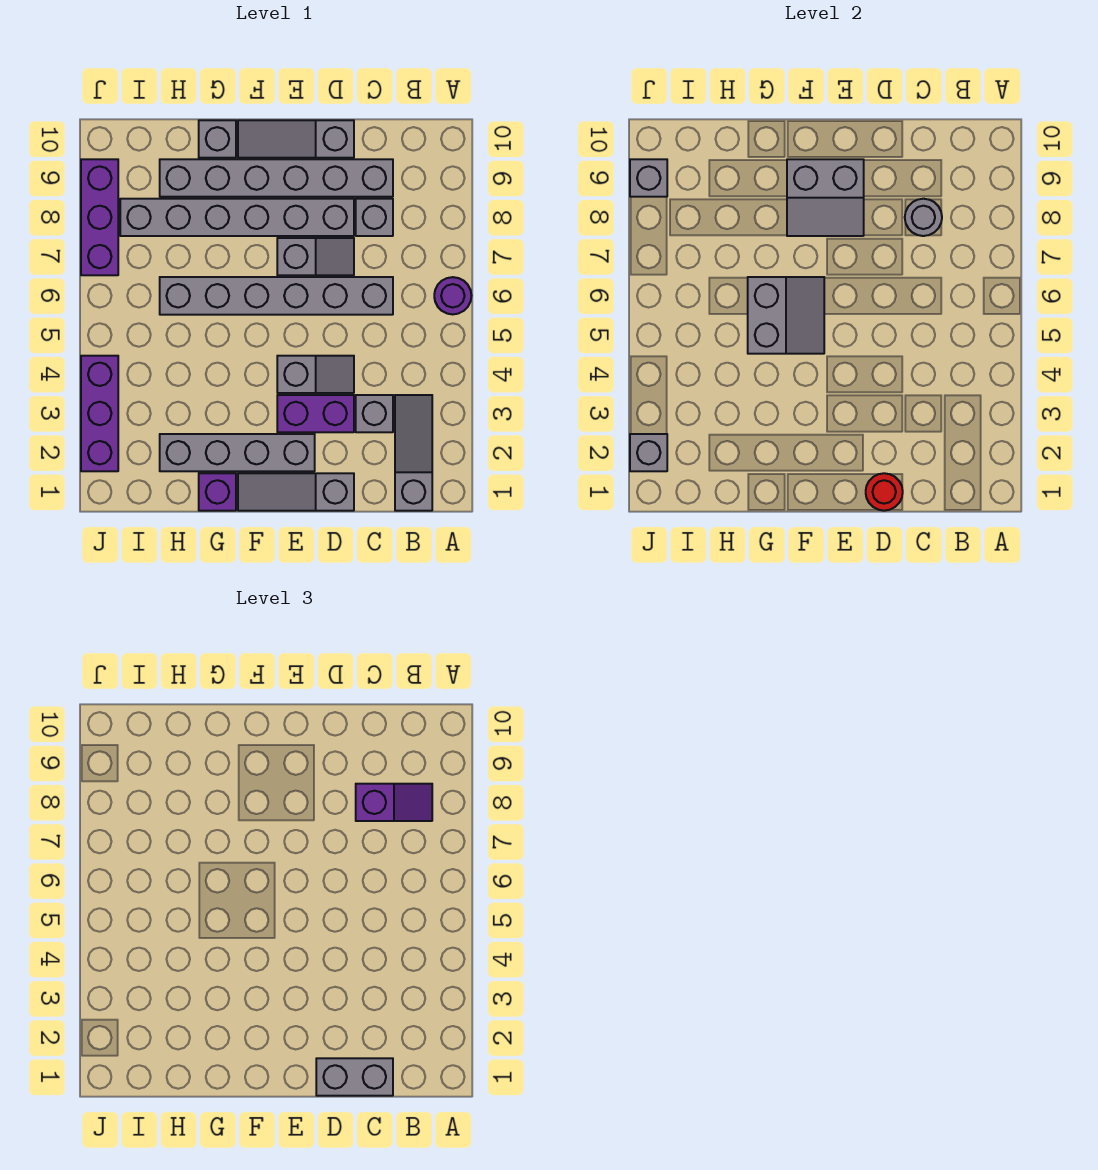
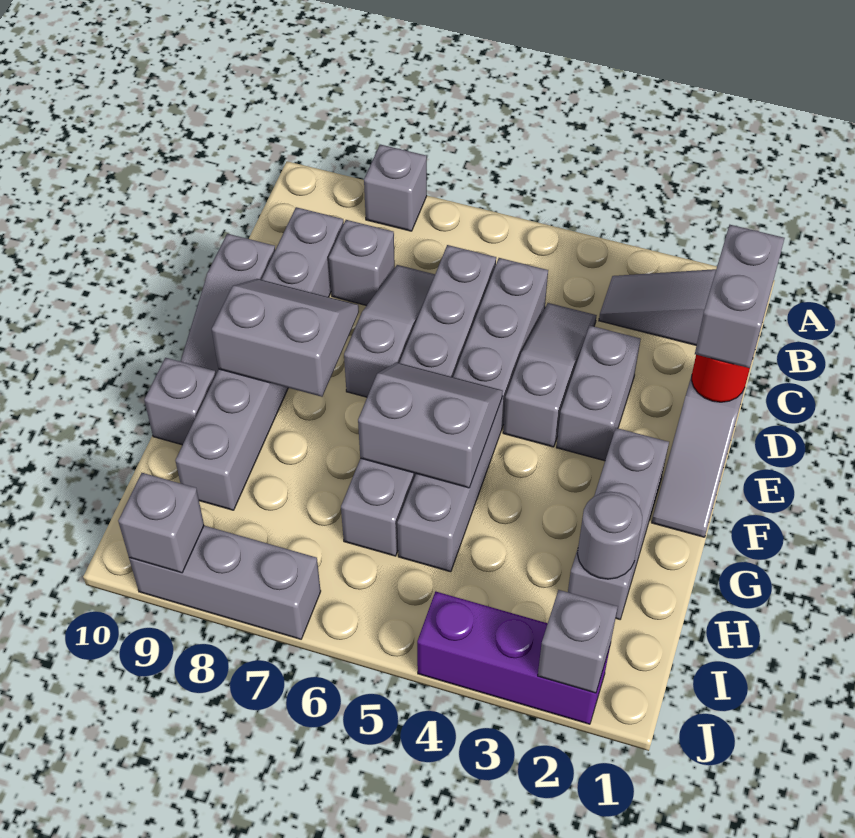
purple 1x1 round brick [434,277,471,314] -> none
purple 1x2 slope [356,784,432,821] -> none
grey 1x1 brick [356,395,393,432] -> grey 1x1 brick moved to [364,144,427,231]
grey 1x1 round brick [905,199,942,236] -> grey 1x1 round brick moved to [578,492,642,579]
purple 1x2 brick [277,395,354,432] -> grey 1x2 brick [556,326,641,461]
grey 1x2 slope [277,356,354,393] -> grey 1x3 slope [503,303,597,447]
grey 1x2 slope [277,238,354,275] -> grey 1x3 slope [344,265,435,397]
grey 1x6 brick [120,199,354,236] -> grey 1x6 brick moved to [397,258,548,572]
grey 1x4 brick [160,434,315,471] -> grey 1x3 brick [568,428,669,619]
grey 2x2 slope [787,159,864,236] -> grey 2x2 slope turned to [212,279,359,397]
purple 1x1 brick [199,473,236,511] -> none
purple 1x3 brick [81,159,118,275] -> grey 1x3 brick [129,526,321,639]

